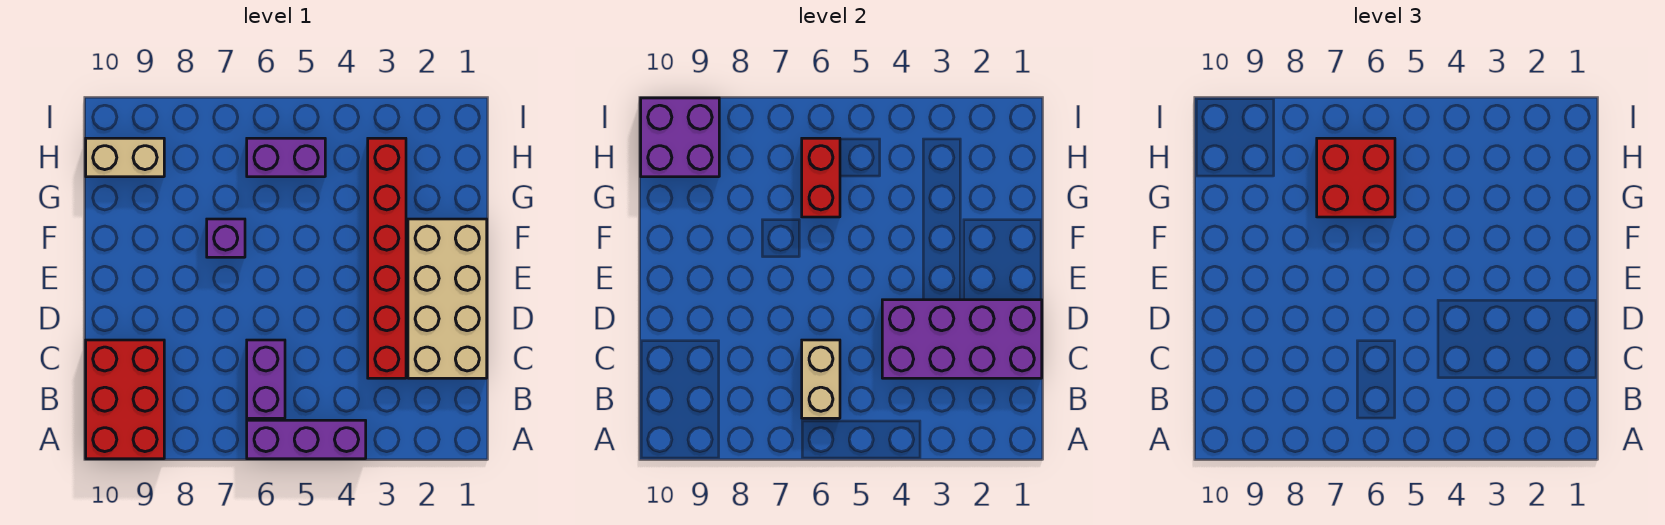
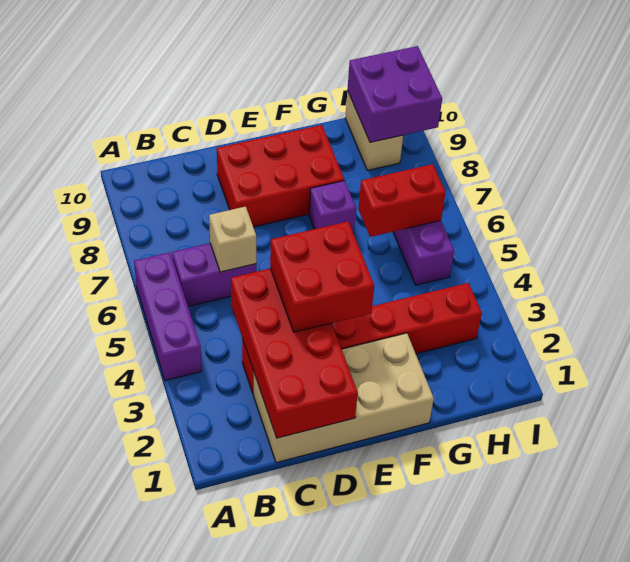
red 2x3 brick [86,340,164,459] -> red 2x3 brick moved to [217,125,344,227]
tan 1x2 brick [802,340,840,418] -> tan 1x1 brick [209,206,256,272]
purple 2x4 brick [882,300,1042,378] -> red 2x4 brick [231,269,358,438]
red 2x2 brick [1317,138,1395,217] -> red 2x2 brick moved to [270,222,374,332]

